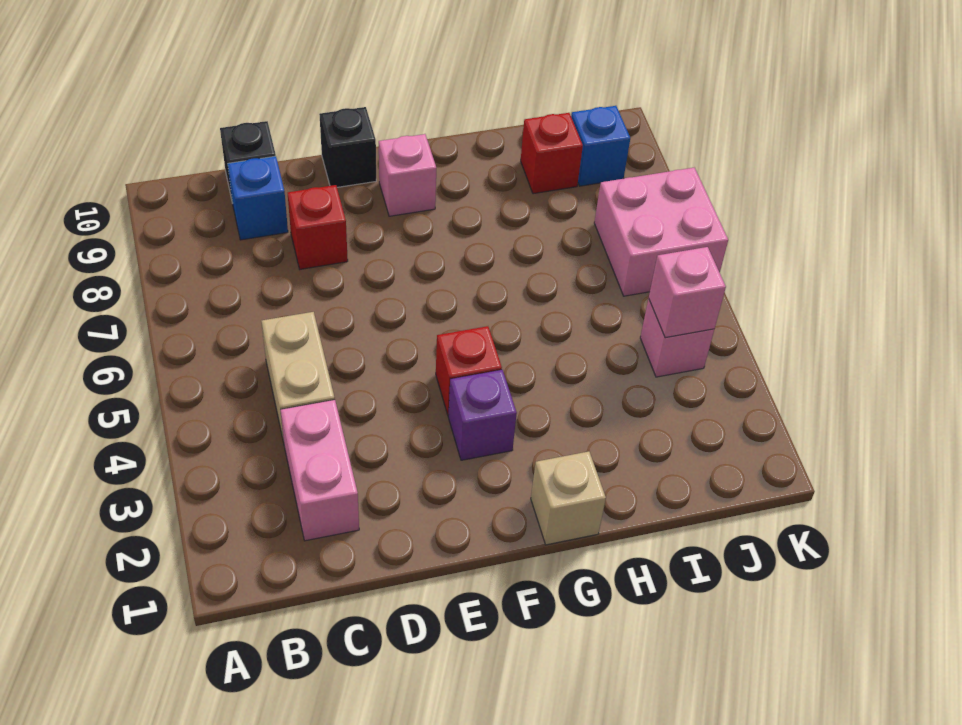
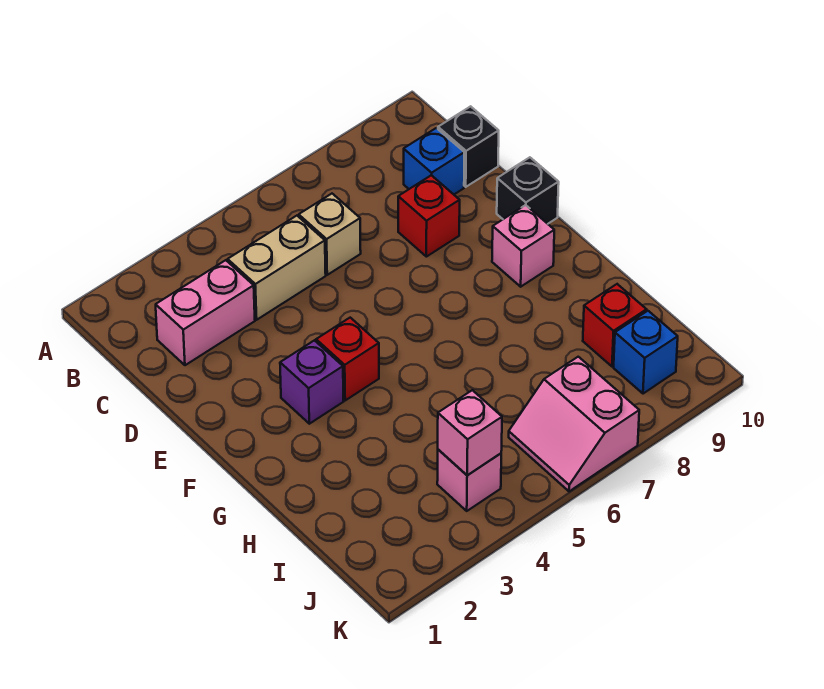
tan 1x1 brick [531,451,606,545] -> tan 1x1 brick moved to [299,194,361,275]
pink 2x2 brick [594,168,728,296] -> pink 2x2 slope [509,357,639,491]

